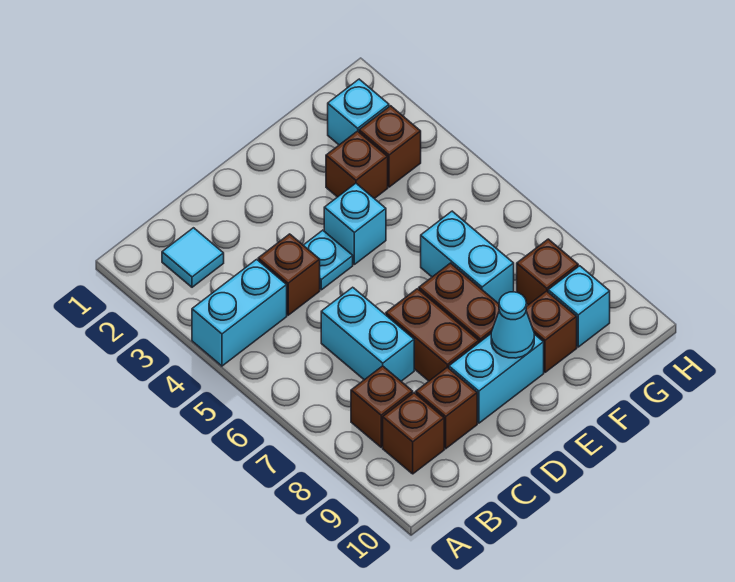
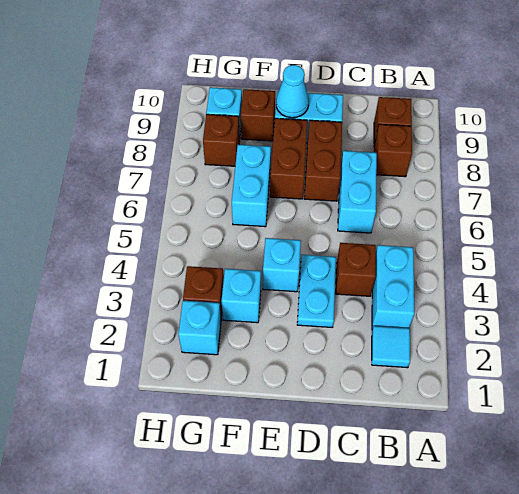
cyan 1x2 brick [192,259,287,366] -> cyan 1x2 brick turned to [372,245,414,330]
brown 1x1 brick [416,367,477,449] -> none
cyan 1x1 plate [303,230,353,290] -> cyan 1x2 plate [297,255,336,327]
brown 1x1 brick [326,131,388,199] -> cyan 1x1 brick [222,269,261,323]

